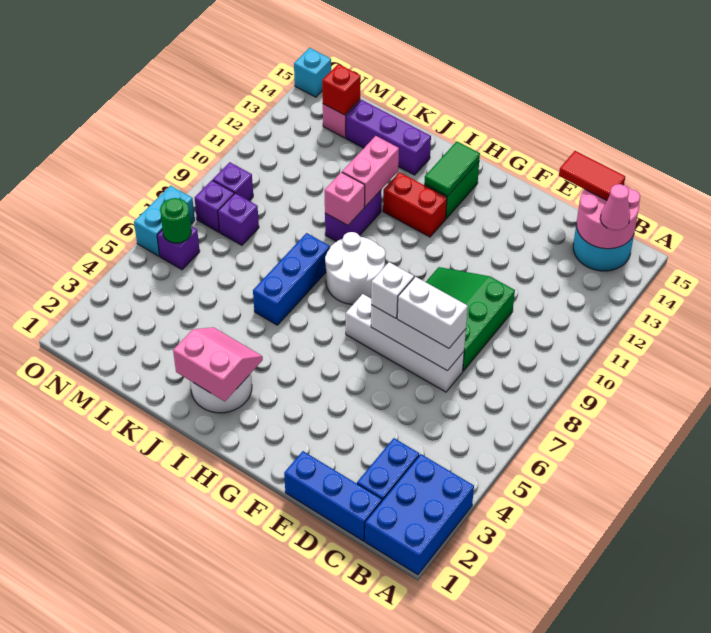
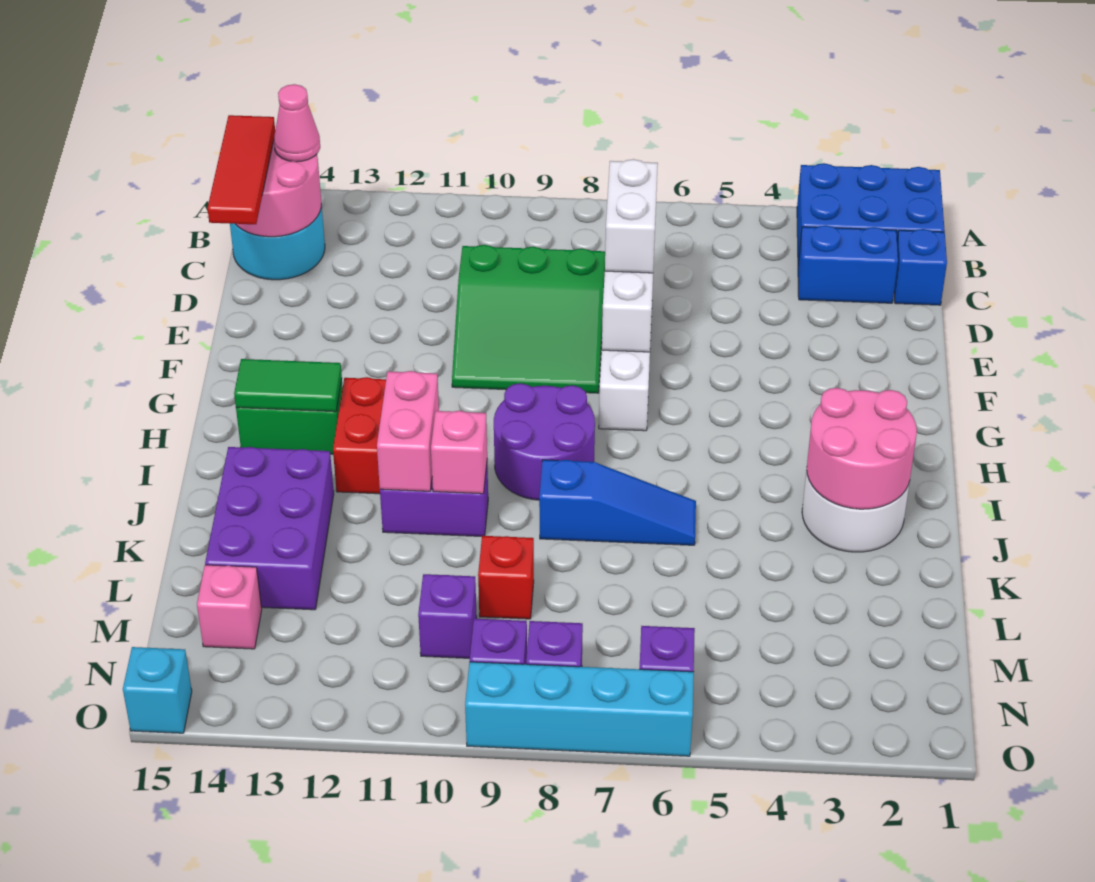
blue 1x3 brick [284,451,382,541] -> blue 1x1 brick [894,229,947,305]
red 1x2 tile [559,151,625,200] -> red 1x3 tile [207,115,275,224]
white 1x1 brick [371,262,414,318] -> none
white 2x2 round brick [325,232,386,305] -> purple 2x2 round brick [494,383,595,500]
pink 2x2 slope [173,327,263,401] -> pink 2x2 round brick [807,388,917,509]
blue 1x3 brick [253,233,330,325] -> blue 1x3 slope [539,460,696,545]
pink 1x2 brick [342,136,399,207] -> pink 1x2 brick turned to [377,371,439,491]
purple 1x3 brick [346,100,431,175] -> purple 2x3 brick [205,447,334,610]
purple 1x1 brick [218,193,259,245] -> purple 1x1 brick moved to [418,574,477,658]
red 1x1 brick [322,64,361,115] -> red 1x1 brick moved to [478,536,534,619]
green 1x1 round brick [160,198,191,243] -> none
cyan 1x2 brick [134,186,195,256] -> cyan 1x4 brick [465,662,694,756]

